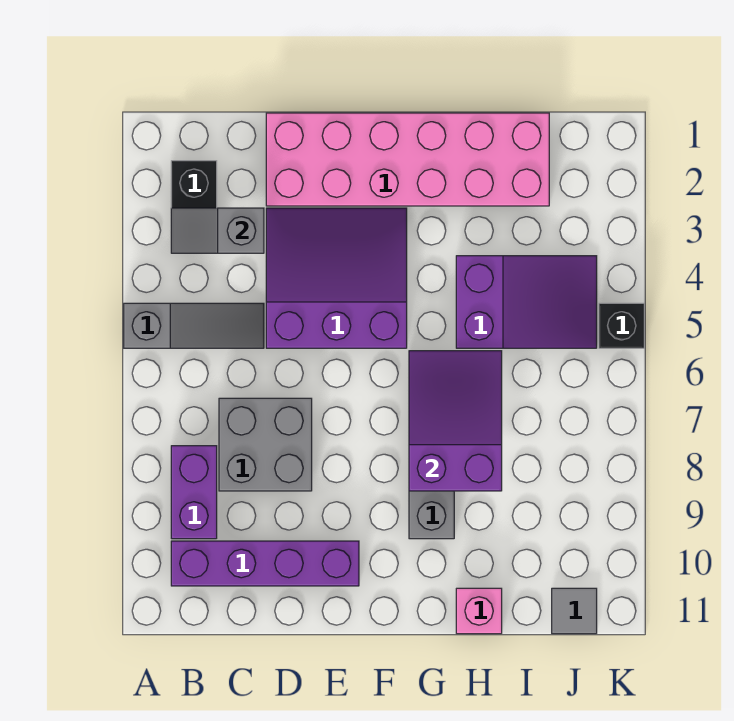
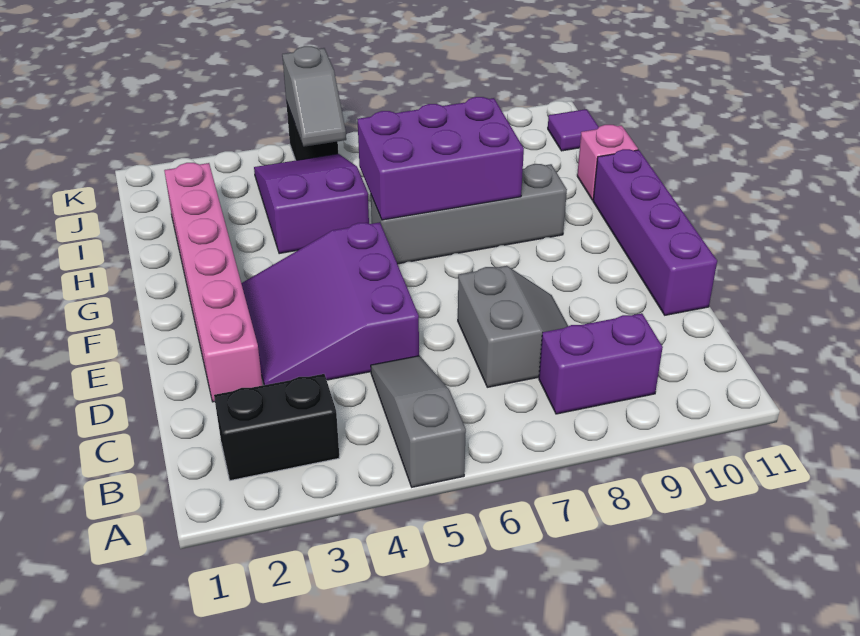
grey 1x2 slope [171,208,264,253] -> grey 1x2 slope moved to [282,46,346,147]
purple 1x4 brick [171,541,359,586] -> purple 1x4 brick moved to [593,149,717,315]
grey 2x2 brick [219,398,312,491] -> grey 2x2 slope [458,266,568,387]
pink 2x6 brick [266,113,549,206] -> pink 1x6 brick [164,163,263,402]
purple 2x3 slope [409,351,502,491] -> purple 2x3 brick [358,97,524,220]
grey 1x1 tile [552,588,597,634] -> purple 1x1 tile [548,109,599,151]

